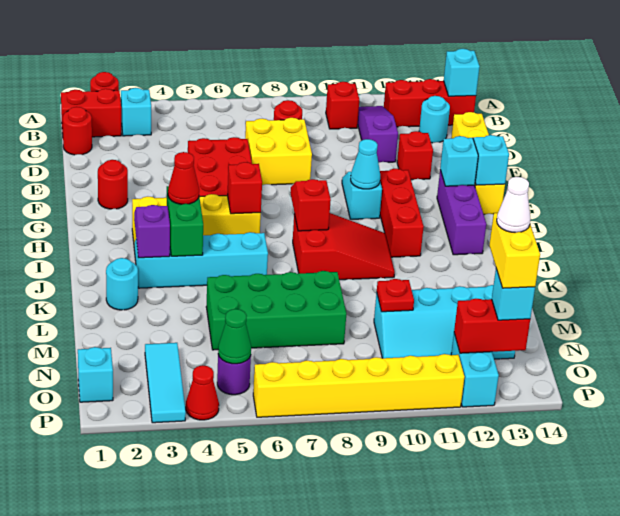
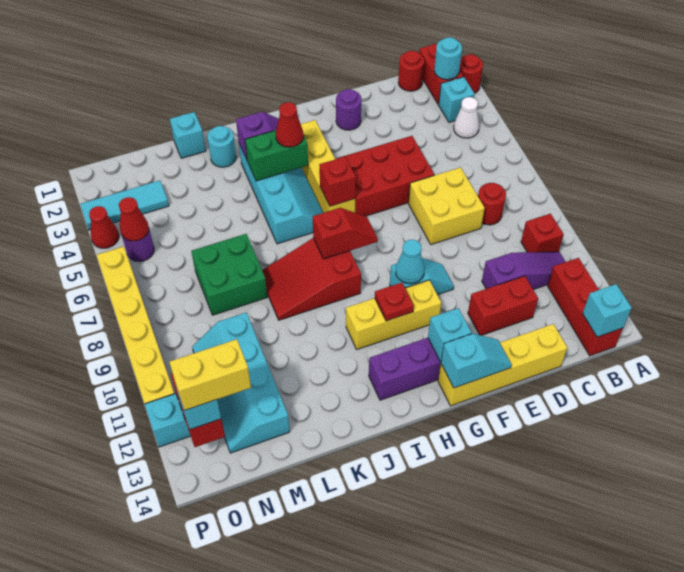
cyan 1x1 round brick [419,96,450,143] -> cyan 1x1 round brick moved to [434,37,462,80]
red 1x1 brick [397,131,433,180] -> red 1x2 brick [468,276,538,335]
red 1x1 round brick [98,160,128,209] -> purple 1x1 round brick [336,89,361,130]
red 1x3 brick [380,169,424,257] -> yellow 1x3 brick [346,280,441,350]
red 2x3 slope [293,213,395,280] -> red 2x3 slope turned to [262,238,361,320]
green 2x4 brick [206,271,346,350] -> green 2x2 brick [191,234,267,315]
red 1x1 plate [377,279,414,312] -> red 1x1 plate moved to [375,283,414,321]
white 1x1 cone [497,177,530,233] -> white 1x1 cone moved to [454,97,479,138]
cyan 1x1 brick [78,347,113,402] -> cyan 1x1 brick moved to [170,112,206,158]
green 1x1 cone [218,309,251,364] -> red 1x1 cone [119,197,149,241]

